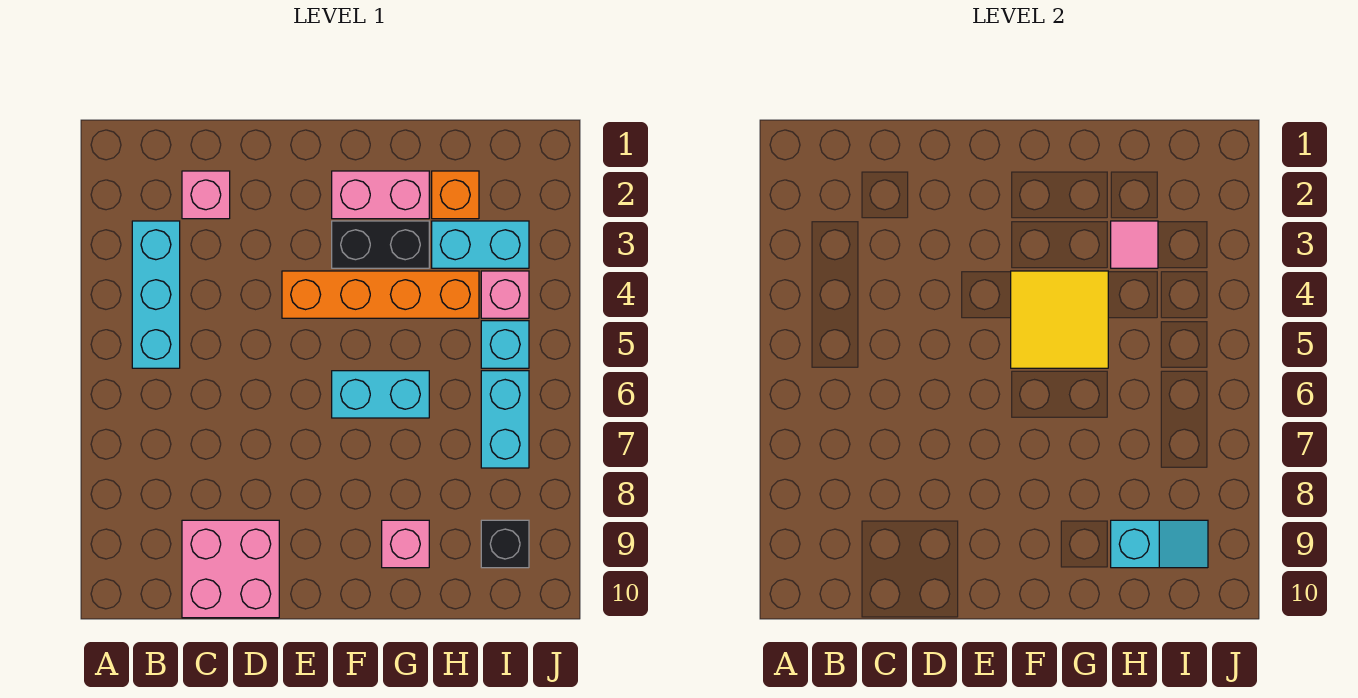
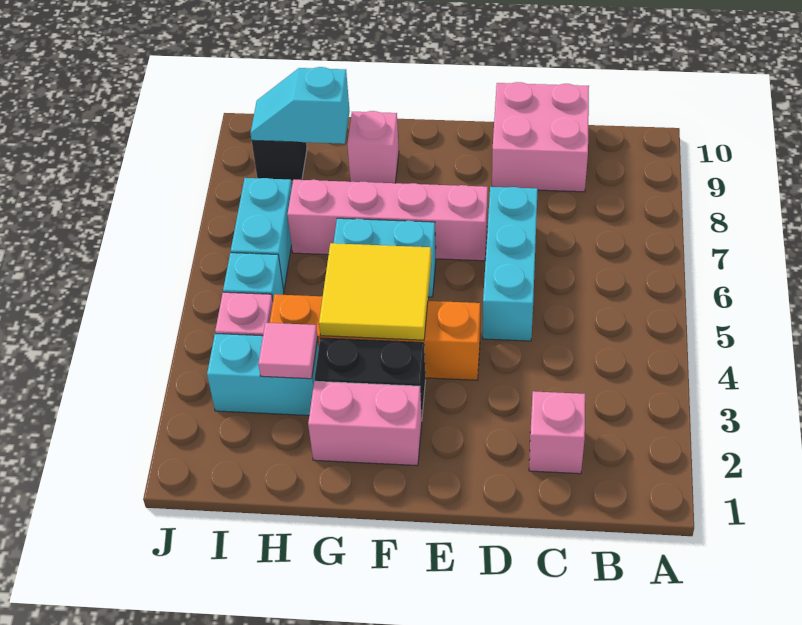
cyan 1x3 brick [132,221,180,368] -> cyan 1x3 brick moved to [483,187,538,341]
none -> pink 1x4 brick [287,180,488,261]
orange 1x1 brick [432,171,479,219] -> none

